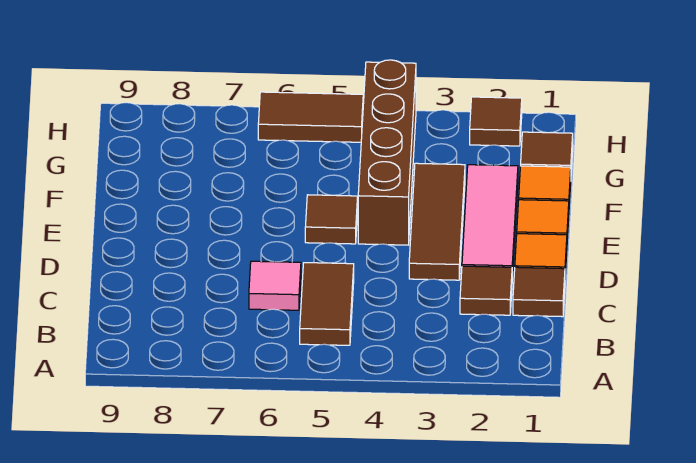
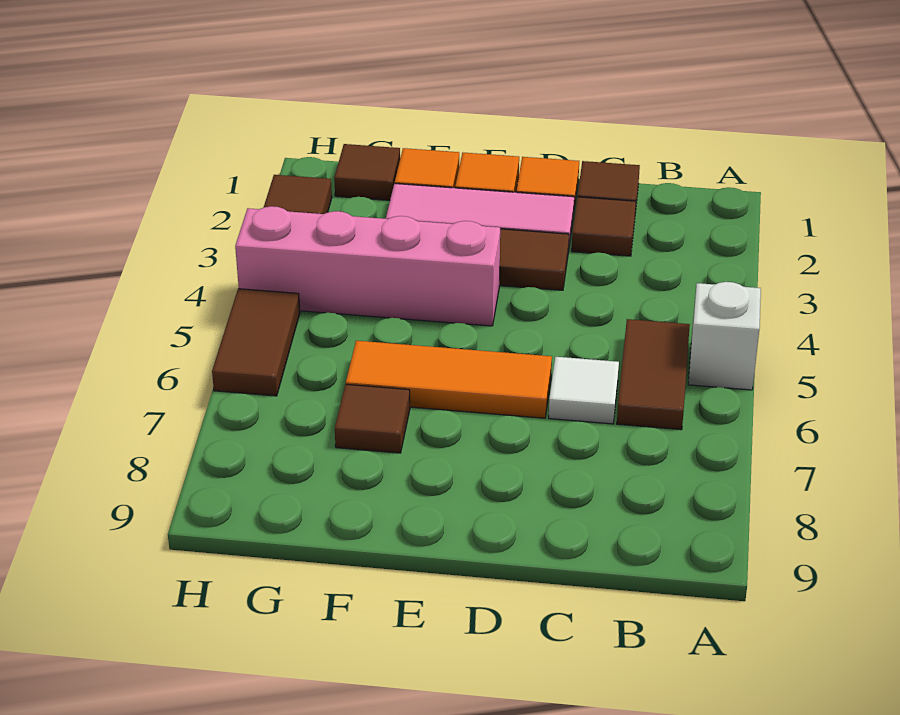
none -> white 1x1 brick [688,282,761,390]
brown 1x2 tile [300,263,354,345] -> brown 1x2 tile turned to [617,319,690,430]
pink 1x1 tile [249,261,301,310] -> white 1x1 tile [549,357,619,424]
none -> orange 1x3 tile [346,341,552,418]
brown 1x4 brick [358,60,416,245] -> pink 1x4 brick [235,206,500,326]
brown 1x1 tile [305,195,358,244] -> brown 1x1 tile moved to [335,384,410,453]

